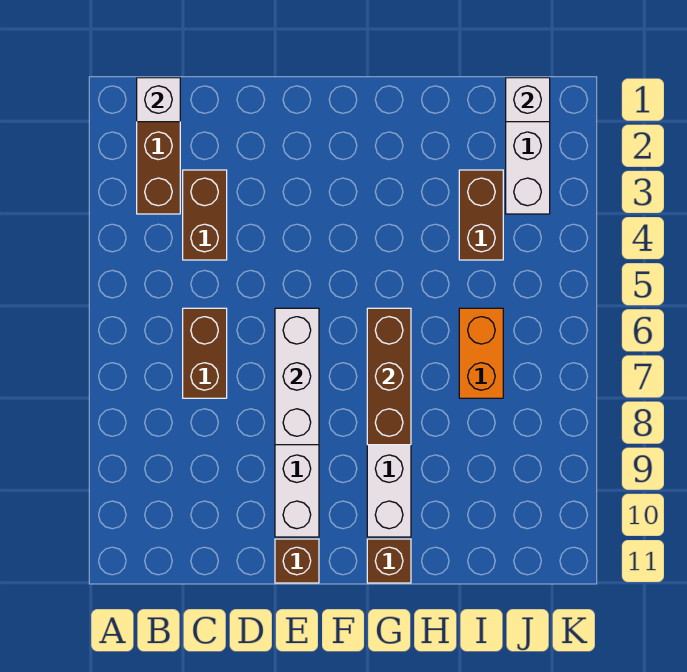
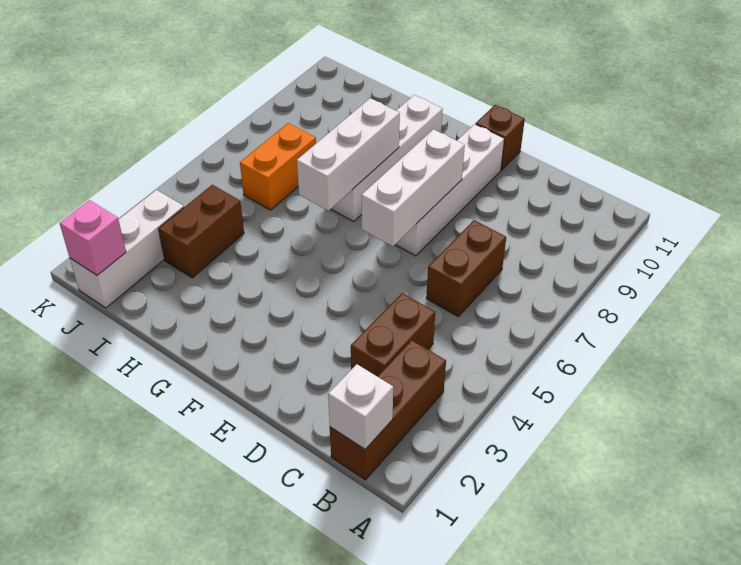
brown 1x3 brick [367,308,411,445] -> white 1x3 brick [297,98,400,211]
brown 1x1 brick [367,539,411,583] -> none
white 1x1 brick [506,78,550,122] -> pink 1x1 brick [60,200,126,275]

